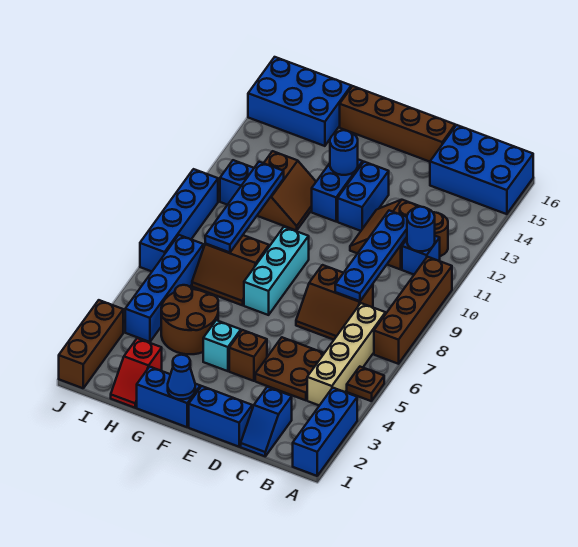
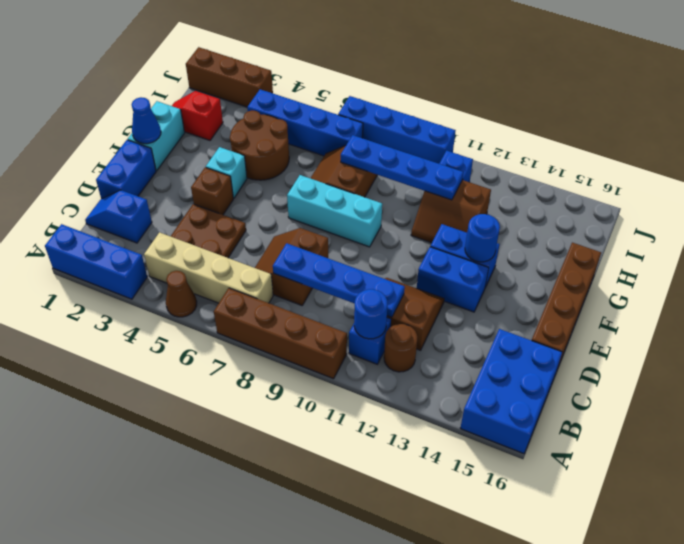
brown 1x1 plate [347,367,384,401] -> brown 1x1 cone [166,271,197,317]
blue 1x2 brick [137,367,200,427] -> cyan 1x2 brick [128,101,185,171]
blue 2x3 brick [248,57,351,146] -> none

